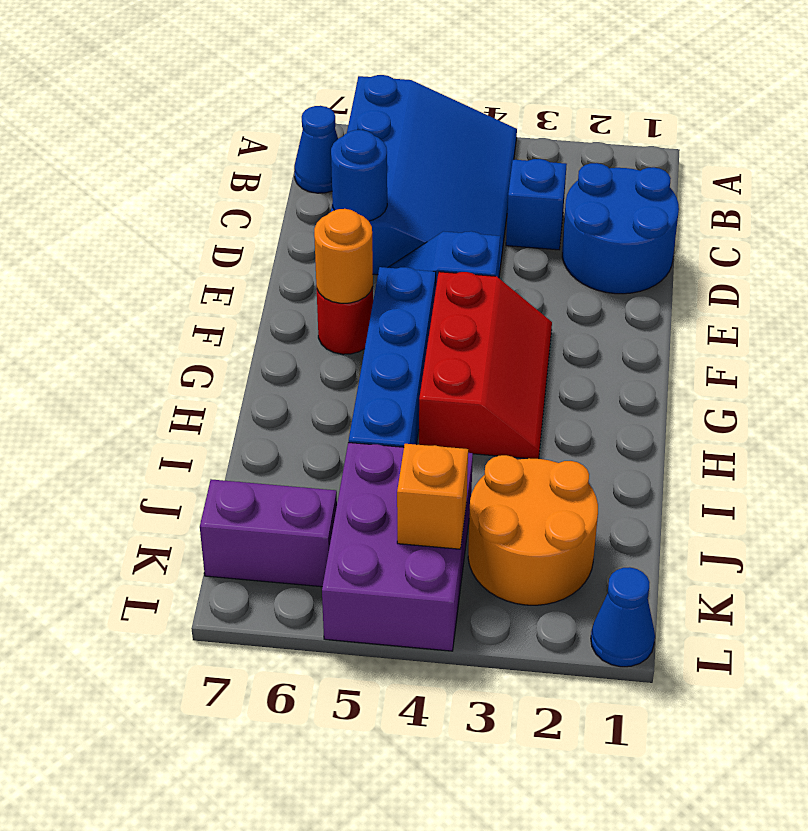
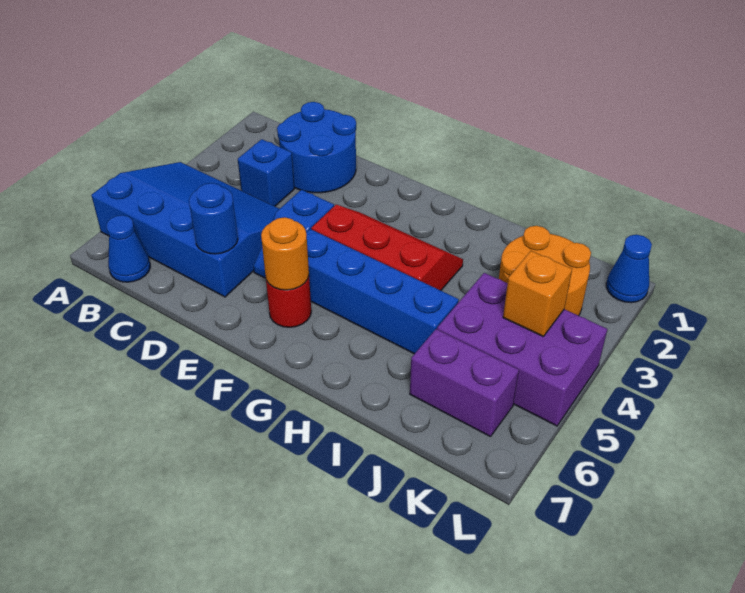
purple 1x2 brick [200,479,337,587] -> purple 1x2 brick turned to [410,329,519,437]

